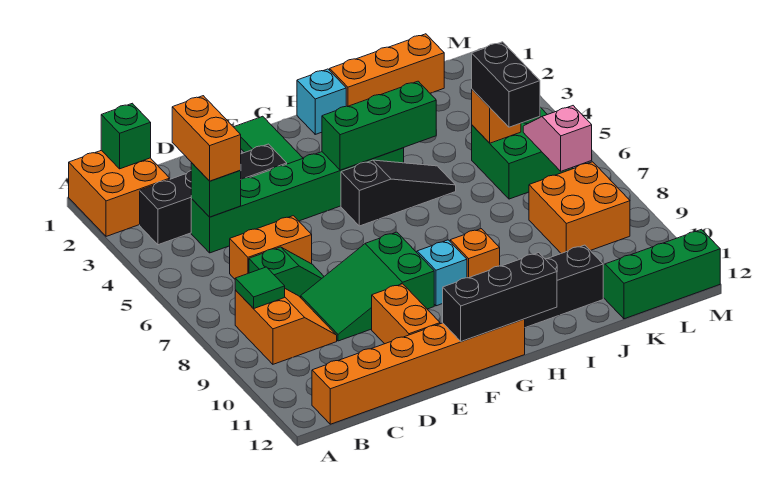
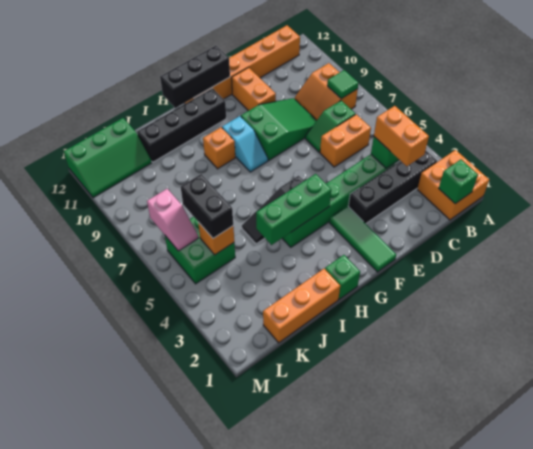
cyan 1x1 brick [297,69,346,134] -> green 1x1 brick [325,255,360,299]
orange 2x2 brick [529,162,630,253] -> none

